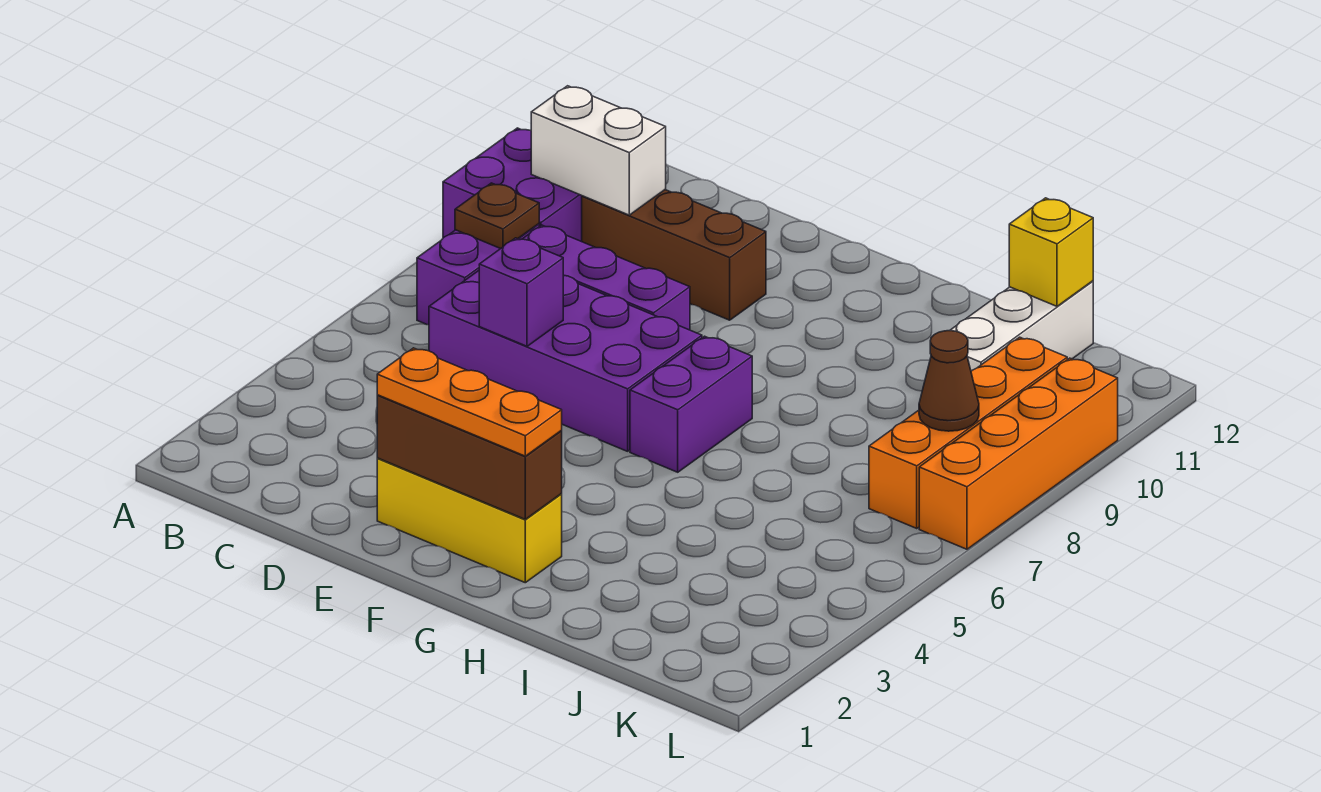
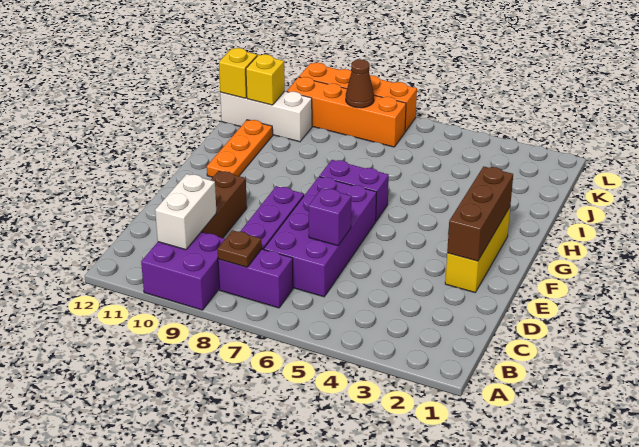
orange 1x3 plate [377,348,562,456] -> orange 1x3 plate moved to [207,120,273,177]
none -> yellow 1x1 brick [246,54,285,105]

